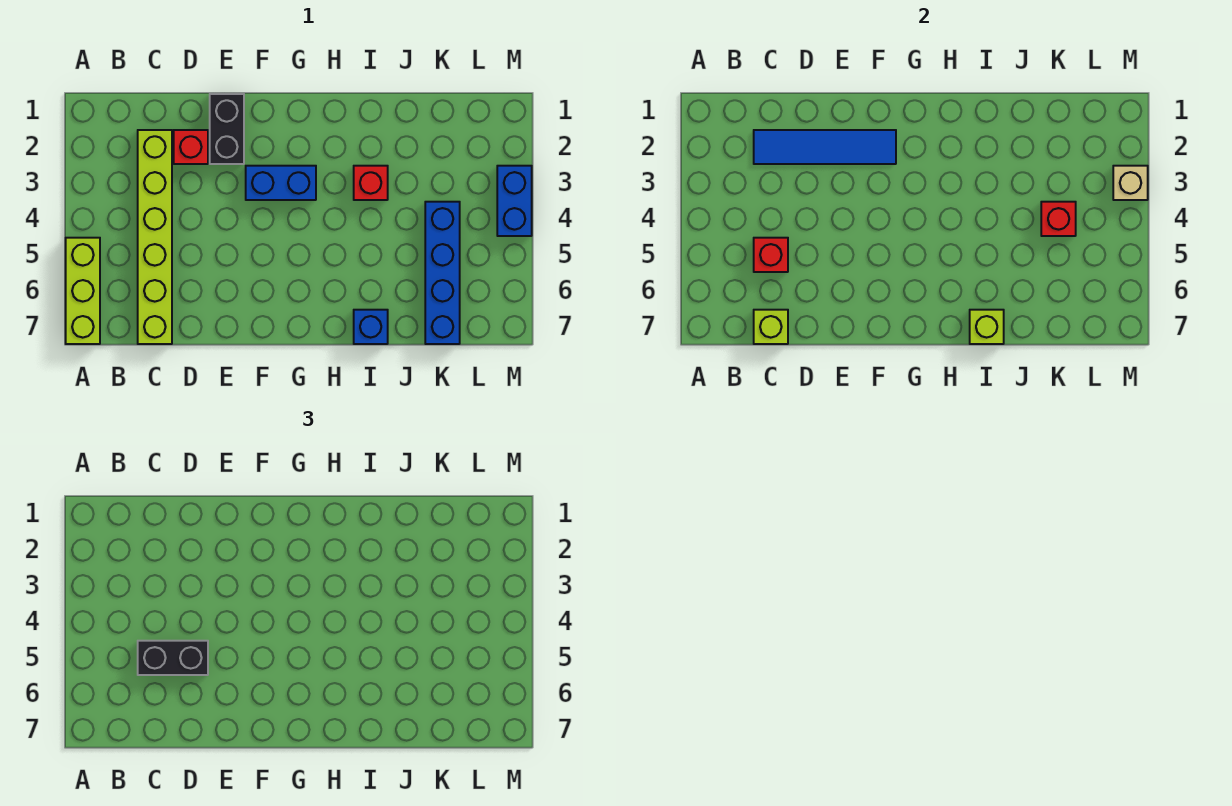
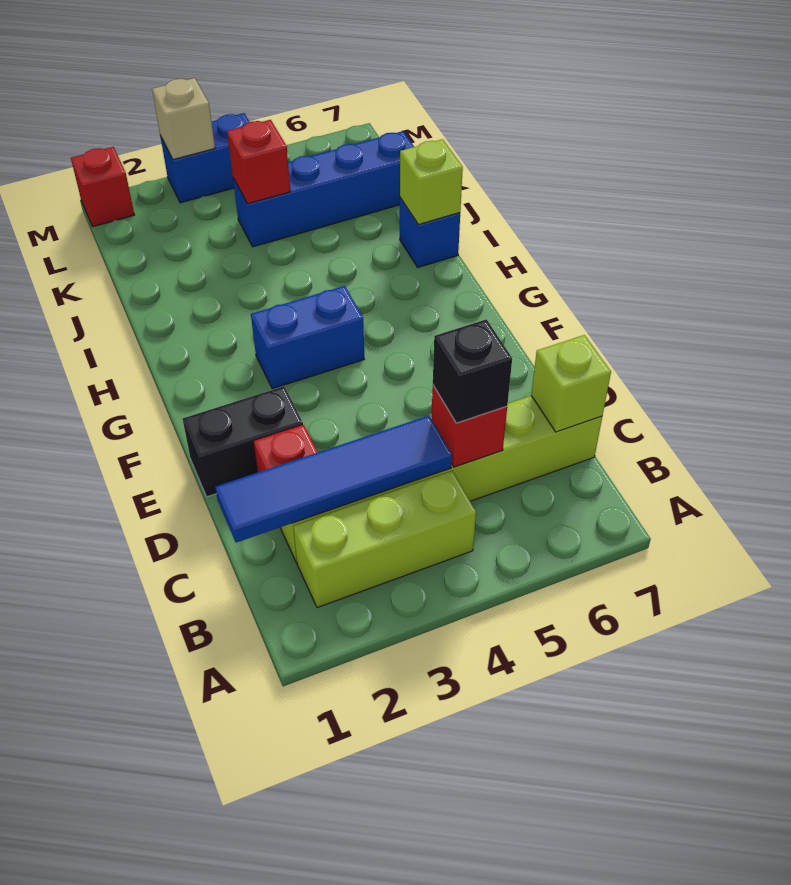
lime 1x3 brick [66,238,100,344] -> lime 1x3 brick moved to [293,471,476,608]
blue 1x4 tile [754,130,896,164] -> blue 1x4 tile turned to [215,416,452,542]
black 1x2 brick [138,641,208,675] -> black 1x1 brick [433,319,512,423]
blue 1x2 brick [246,166,316,200] -> blue 1x2 brick turned to [251,286,364,389]
red 1x1 brick [354,166,388,200] -> red 1x1 brick moved to [71,147,134,227]

